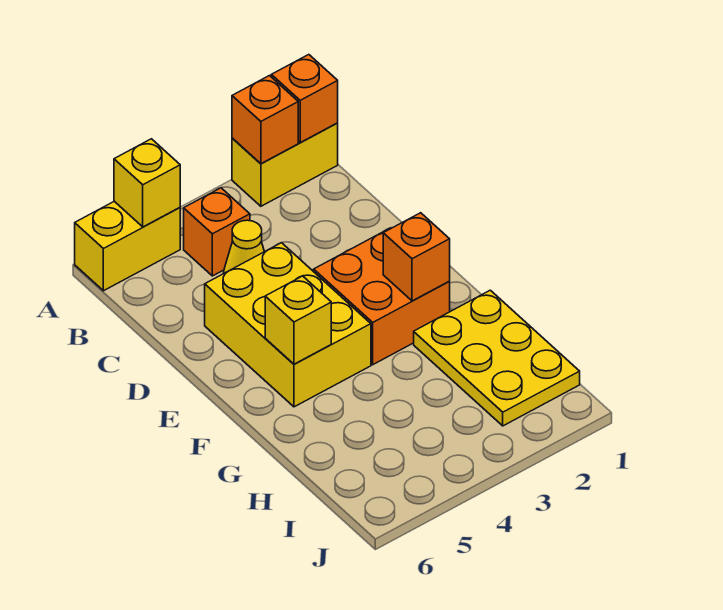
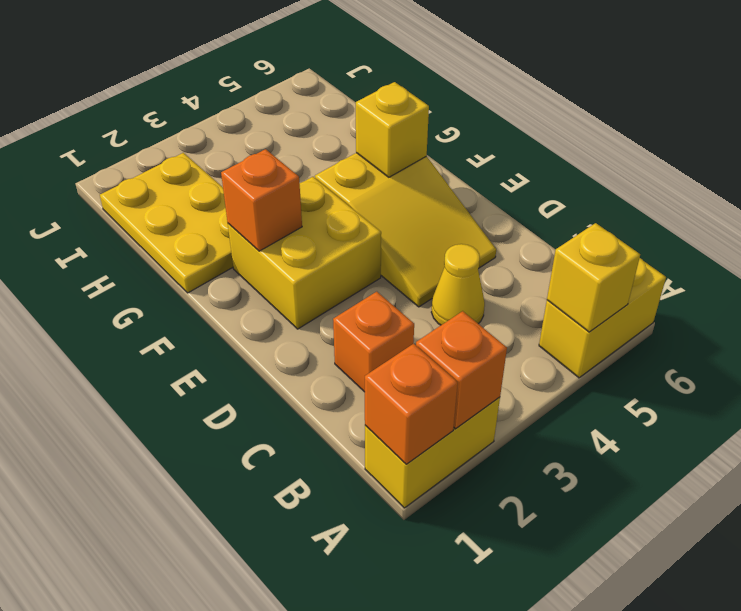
orange 1x1 brick [184,188,250,276] -> orange 1x1 brick moved to [333,292,414,392]
yellow 2x3 brick [205,243,371,407] -> yellow 2x3 slope [315,153,496,307]
orange 2x2 brick [314,228,450,365] -> yellow 2x2 brick [228,177,381,329]

